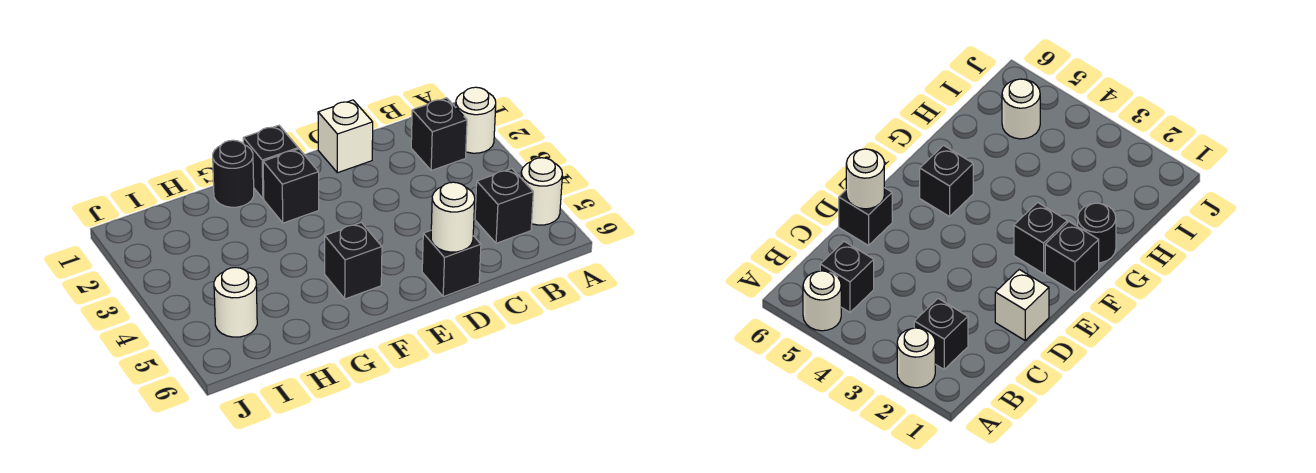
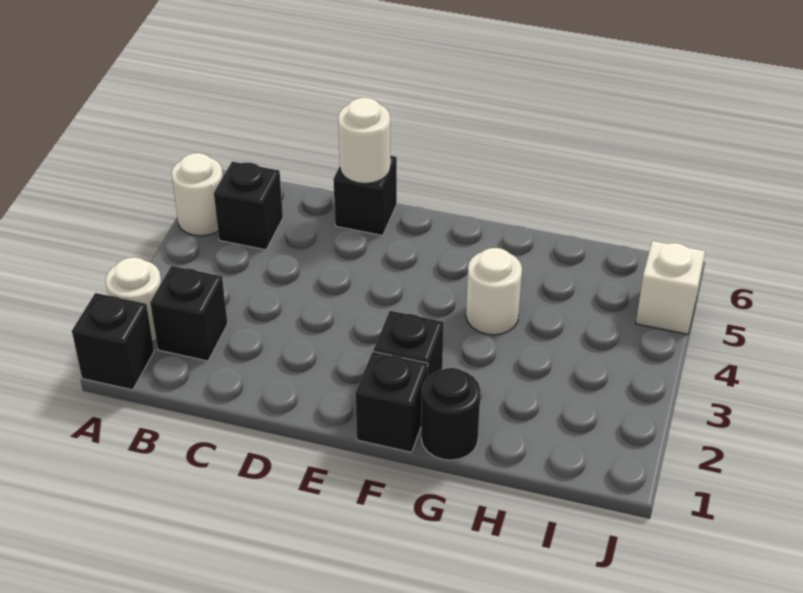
white 1x1 brick [318,100,373,173] -> white 1x1 brick moved to [636,241,705,334]
black 1x1 brick [325,222,382,299] -> black 1x1 brick moved to [72,293,154,390]
white 1x1 round brick [214,268,257,337] -> white 1x1 round brick moved to [466,248,522,335]

